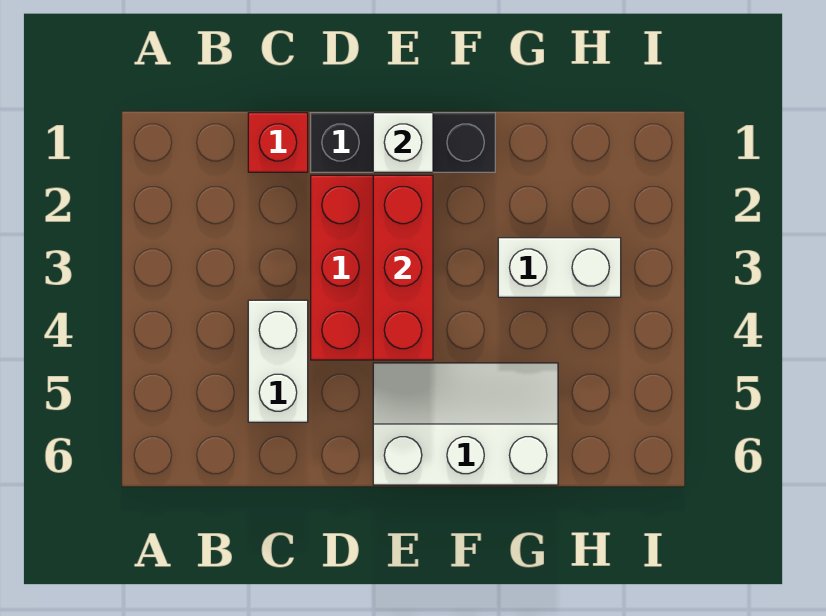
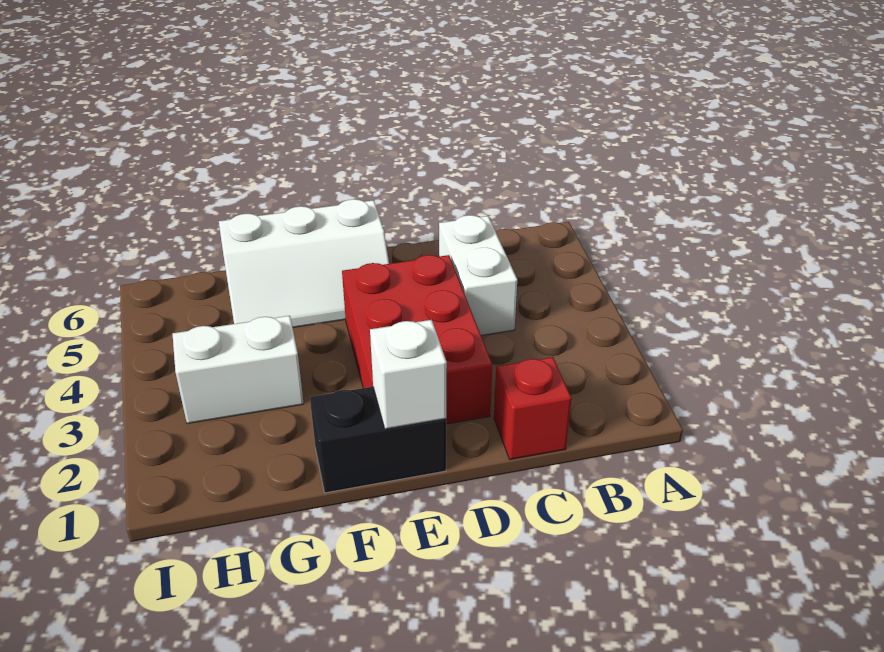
black 1x3 brick [311,113,495,172] -> black 1x2 brick [310,387,446,493]
red 1x3 brick [373,175,433,360] -> none

